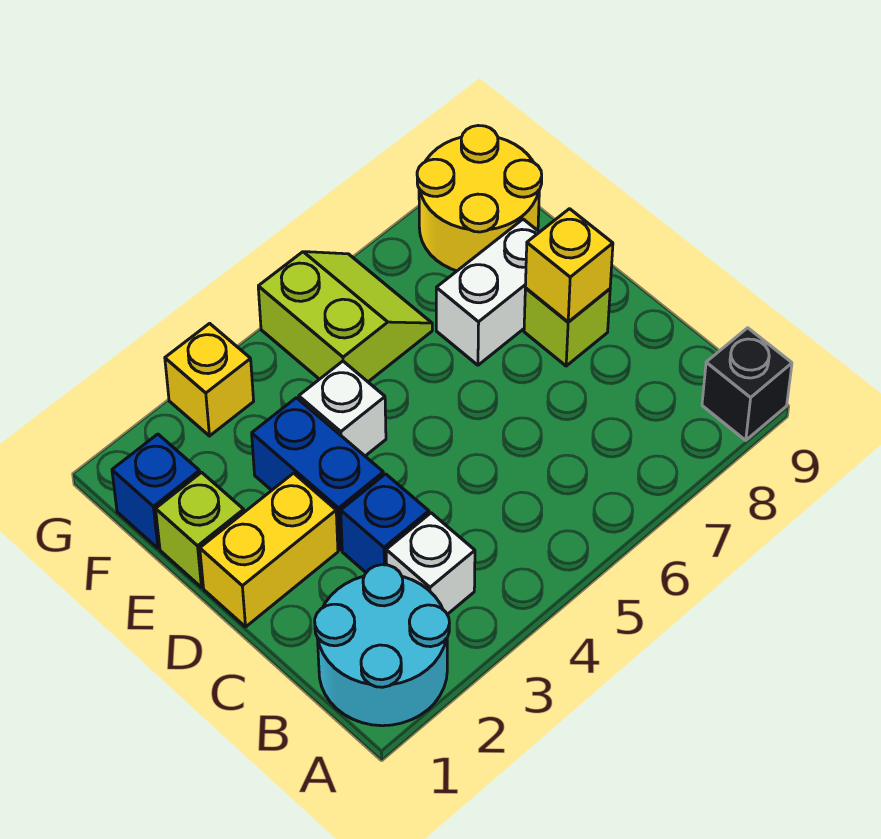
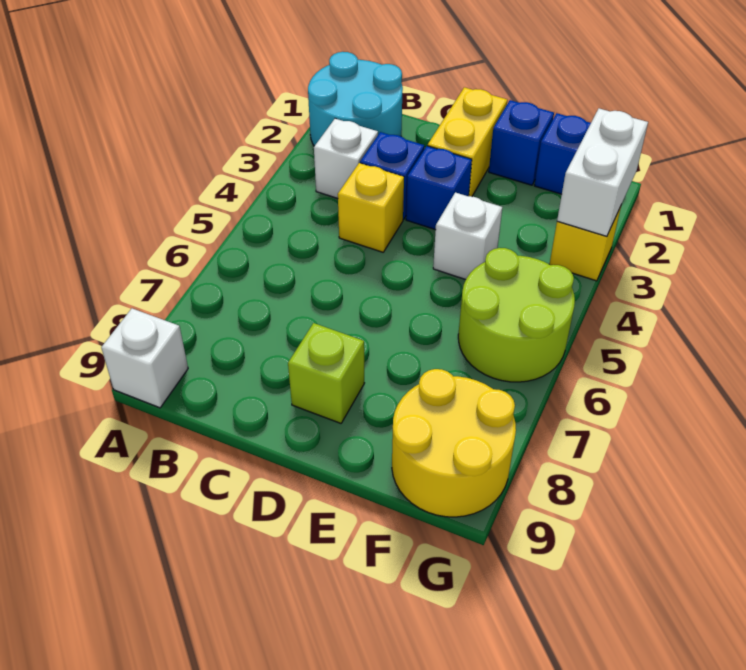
black 1x1 brick [702,328,792,440] -> white 1x1 brick [101,308,188,408]
blue 1x2 brick [252,398,383,550] -> blue 1x1 brick [406,146,472,230]
yellow 1x1 brick [525,209,613,322] -> yellow 1x1 brick moved to [338,163,404,252]
lime 1x1 brick [156,472,244,587] -> blue 1x1 brick [489,100,554,185]
white 1x2 brick [436,219,539,365] -> white 1x2 brick moved to [557,108,648,236]
lime 2x2 slope [258,252,432,382] -> lime 2x2 round brick [458,248,575,382]

